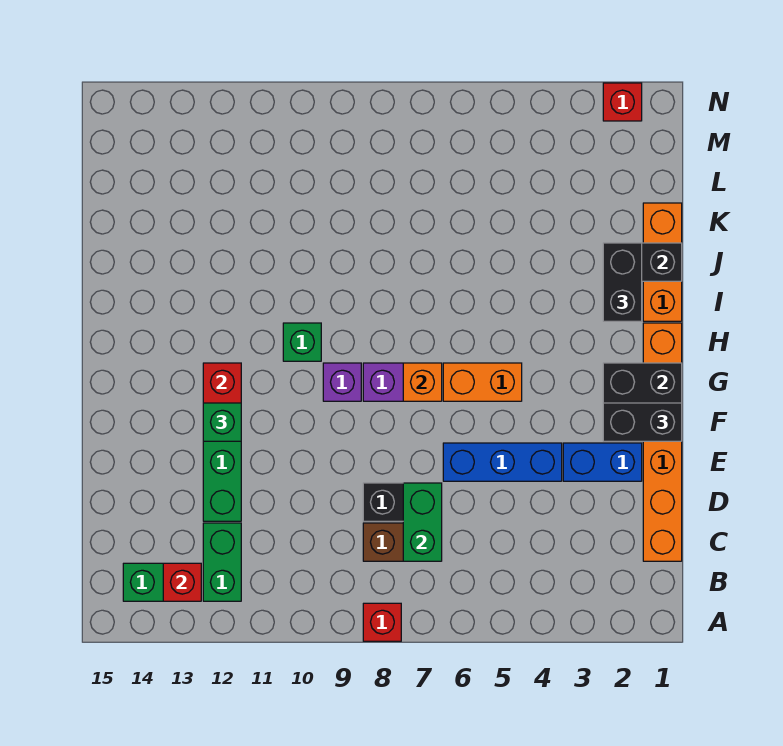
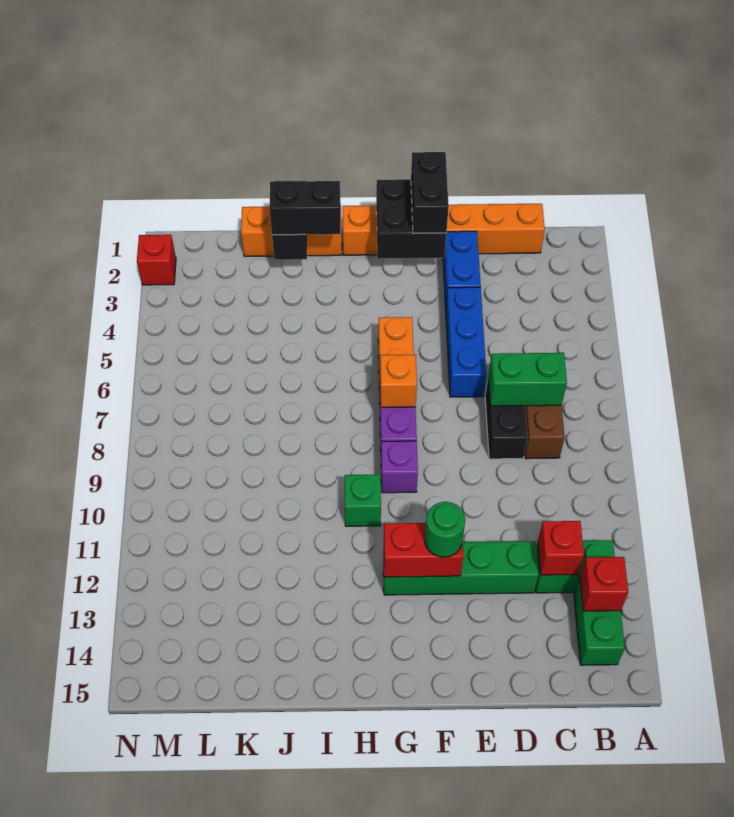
red 1x1 brick [363,603,401,641] -> red 1x1 brick moved to [538,521,584,575]
green 1x1 brick [203,403,241,441] -> green 1x1 round brick [425,502,465,557]

